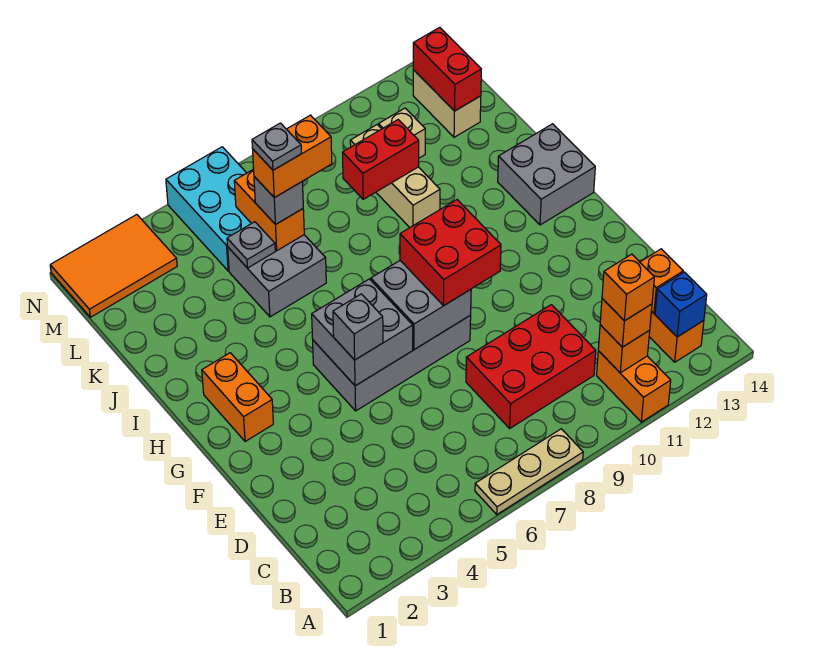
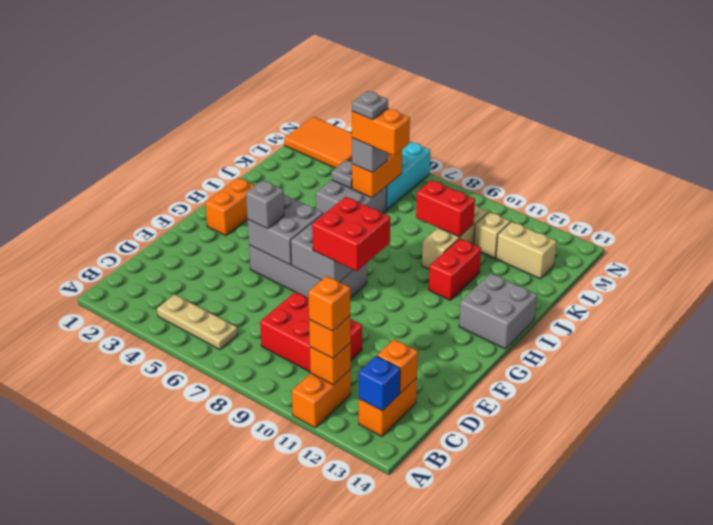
tan 1x3 plate [475,429,583,514] -> tan 1x3 plate moved to [157,294,238,350]
tan 1x2 brick [413,70,481,137] -> tan 1x2 brick turned to [496,222,556,279]
red 1x2 brick [413,27,481,111] -> red 1x2 brick moved to [429,238,481,300]

